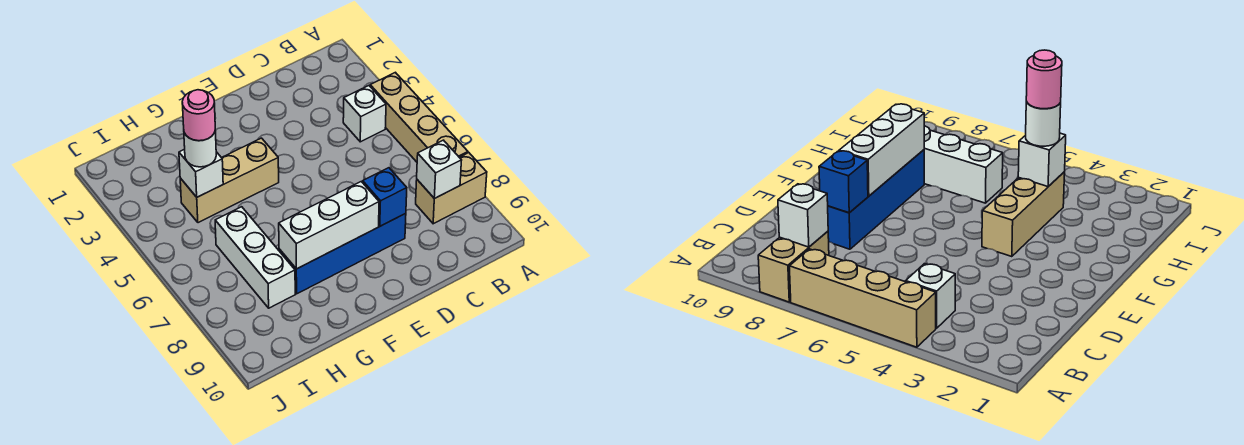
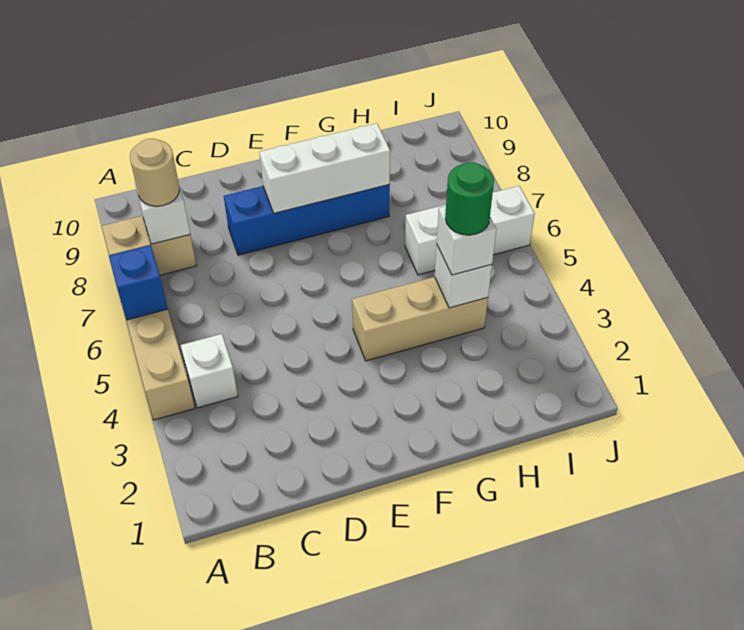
none -> tan 1x1 round brick [130,139,180,206]
blue 1x1 brick [363,168,407,226] -> blue 1x1 brick moved to [109,245,168,320]
white 1x1 round brick [184,131,216,167] -> white 1x1 brick [437,206,497,275]
pink 1x1 round brick [182,90,215,141] -> green 1x1 round brick [445,162,494,235]
white 1x3 brick [215,207,295,308] -> white 1x3 brick turned to [405,186,535,275]

